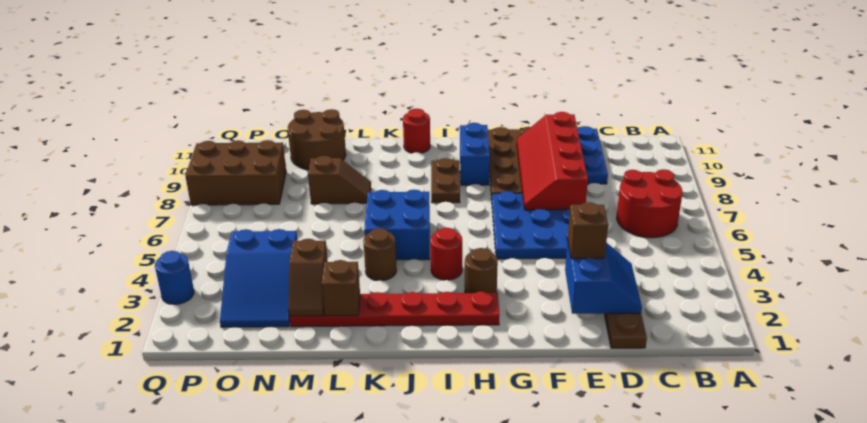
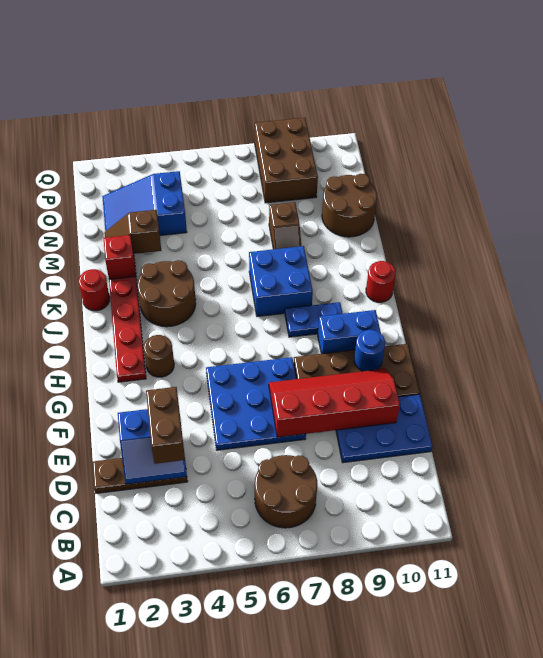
red 2x2 round brick [617,169,683,238] -> brown 2x2 round brick [255,455,317,528]
brown 1x1 brick [568,202,608,258] -> brown 1x2 brick [146,387,185,464]
red 1x1 round brick [430,228,462,280] -> red 1x1 round brick moved to [79,269,110,311]
brown 1x2 plate [431,158,460,203] -> blue 1x2 plate [285,302,343,337]
blue 2x2 brick [364,190,430,260] -> blue 2x2 brick moved to [249,246,313,316]
brown 1x1 round brick [363,228,397,281] -> brown 2x2 round brick [138,260,196,327]
brown 1x1 brick [322,260,360,316] -> red 1x1 brick [104,235,136,279]
blue 1x1 round brick [155,251,194,304] -> blue 1x1 round brick moved to [354,330,385,371]

